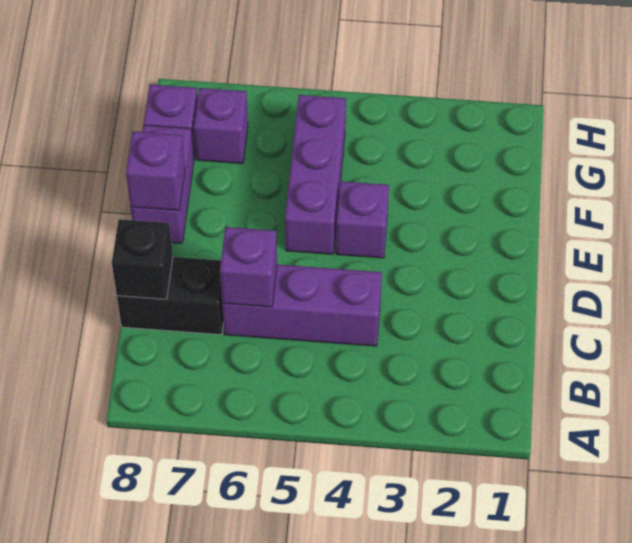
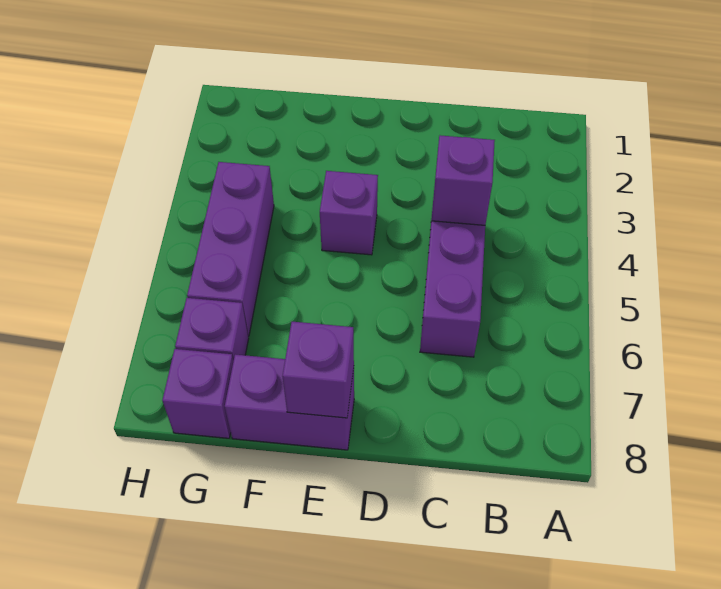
purple 1x1 brick [220,227,277,307] -> purple 1x1 brick moved to [432,135,495,225]
black 1x2 brick [117,257,223,335] -> none
black 1x1 brick [112,219,173,299] -> none
purple 1x3 brick [285,95,346,254] -> purple 1x3 brick turned to [187,162,274,336]

